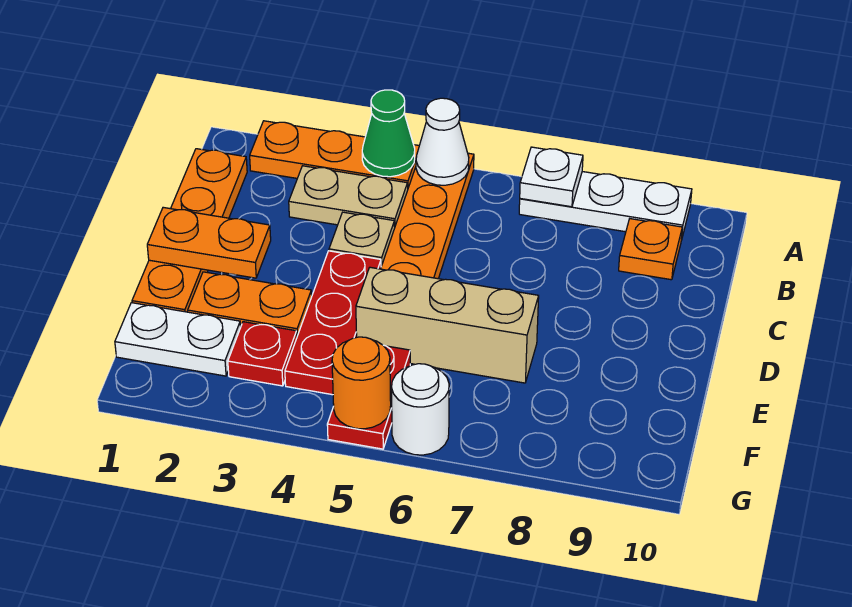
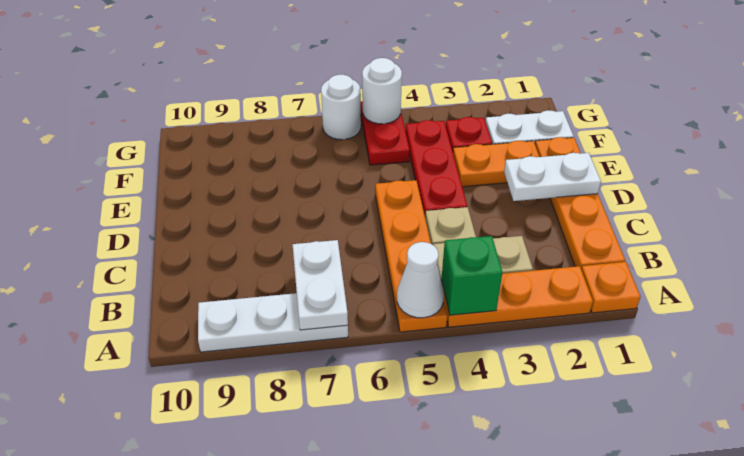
green 1x1 cone [362,90,415,177] -> green 1x1 brick [441,236,502,315]
white 1x1 plate [520,147,583,207] -> white 1x2 plate [293,240,348,330]
orange 1x1 plate [619,219,682,280] -> orange 1x1 plate moved to [581,262,640,313]
orange 1x2 plate [147,207,271,278] -> white 1x2 plate [504,153,601,201]
tan 1x3 brick [356,267,539,383] -> none
orange 1x1 round brick [332,337,391,429] -> white 1x1 round brick [362,58,402,124]

